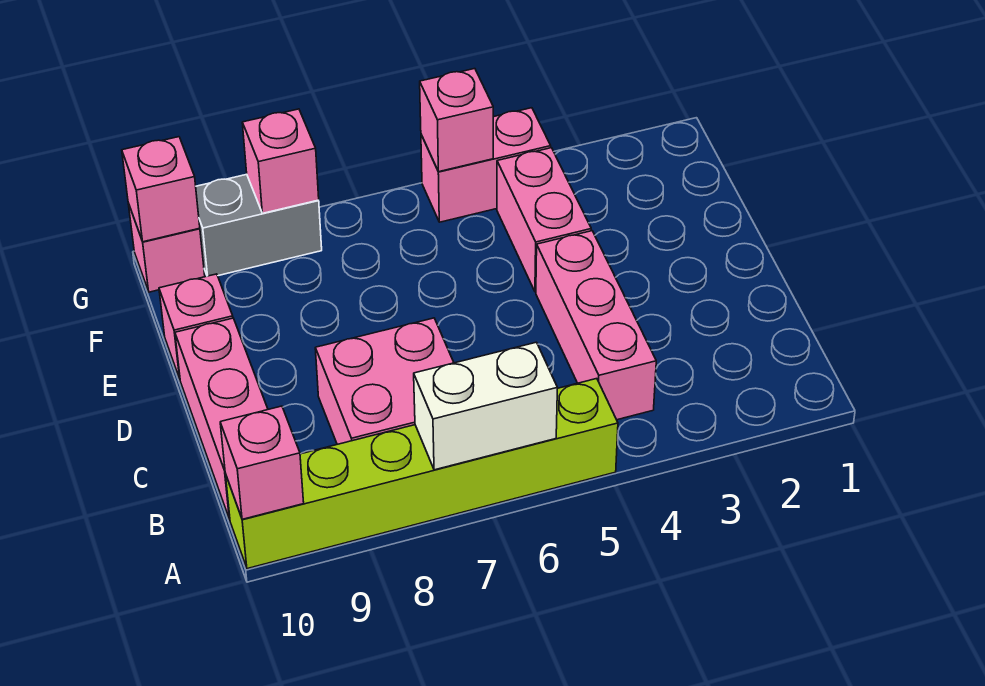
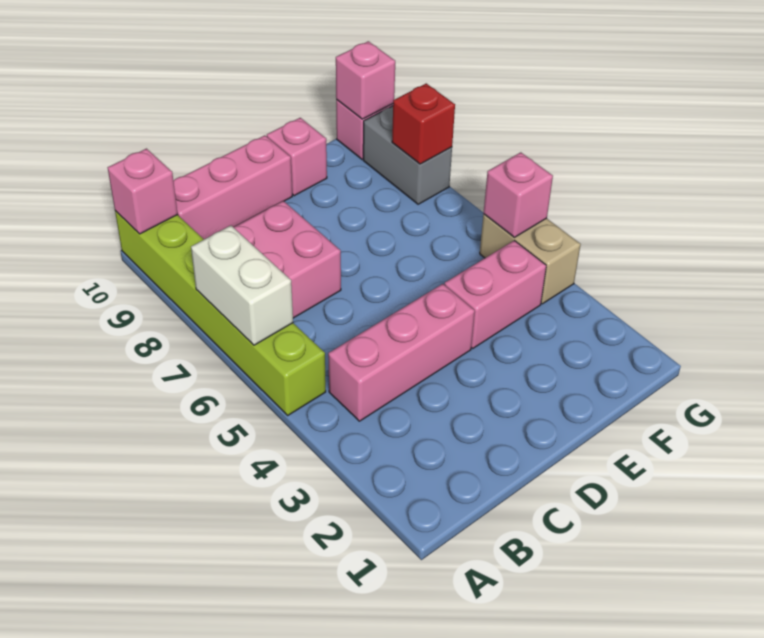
pink 1x2 brick [421,108,551,222] -> tan 1x2 brick [480,214,581,304]
pink 1x1 brick [242,109,319,213] -> red 1x1 brick [392,83,455,164]

